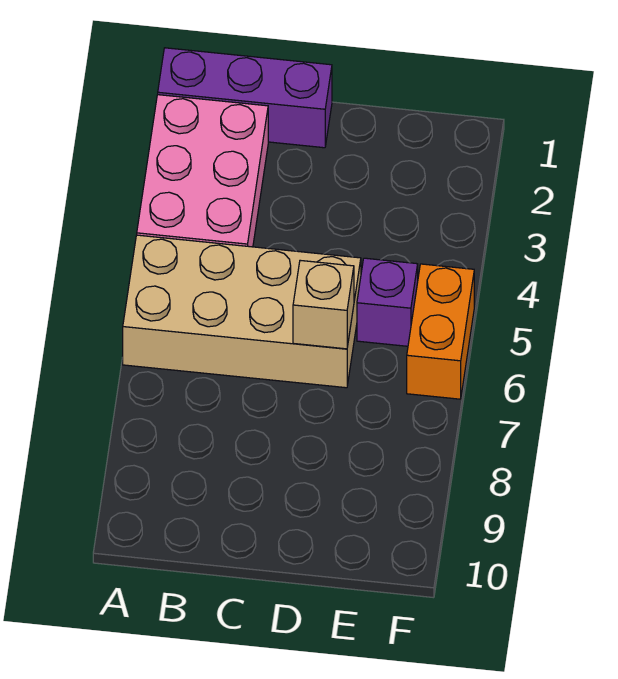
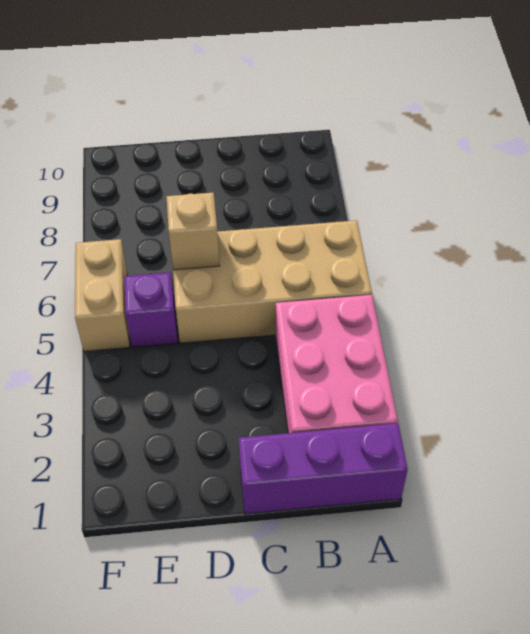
orange 1x2 brick [407,264,474,399] -> tan 1x2 brick [75,239,130,351]

